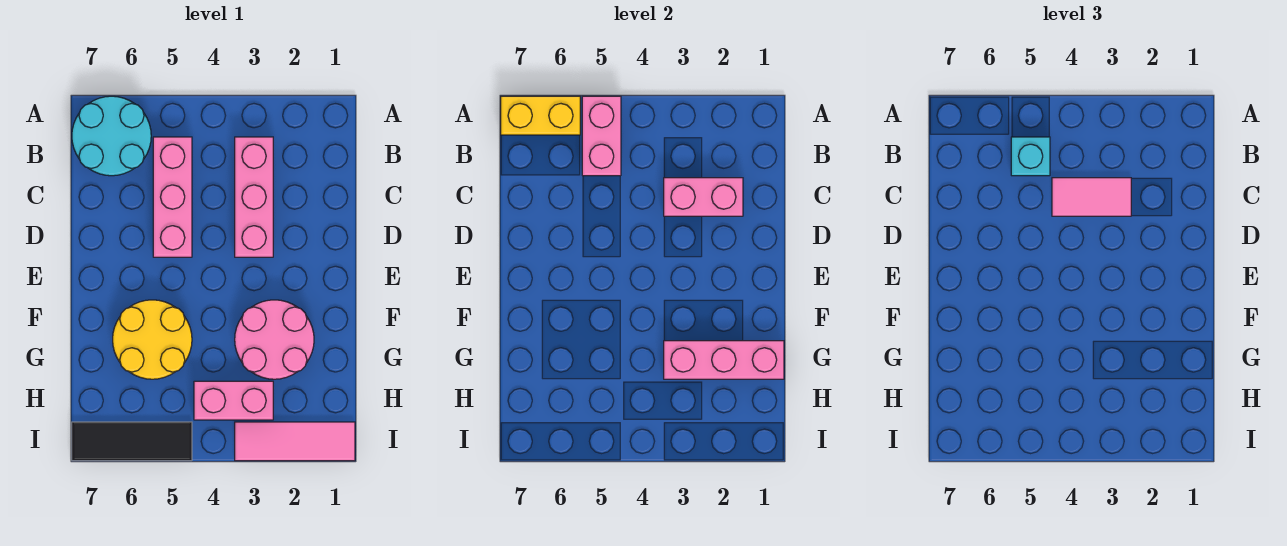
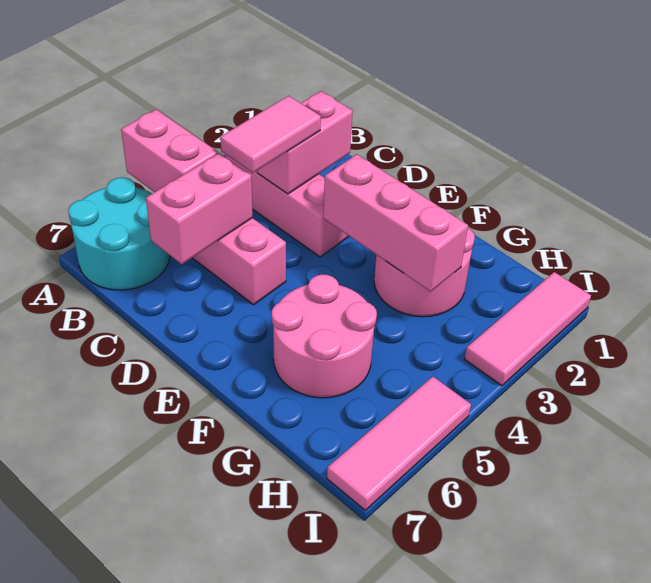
yellow 1x2 brick [501,96,580,135] -> none
cyan 1x1 brick [1011,137,1050,176] -> none
yellow 2x2 round brick [113,300,192,379] -> pink 2x2 round brick [272,274,377,398]
pink 1x3 brick [664,341,784,379] -> pink 1x3 brick turned to [323,154,468,291]
pink 1x2 brick [194,381,273,420] -> pink 1x2 brick moved to [146,153,252,264]
black 1x3 tile [72,422,192,461] -> pink 1x3 tile [327,377,471,510]

